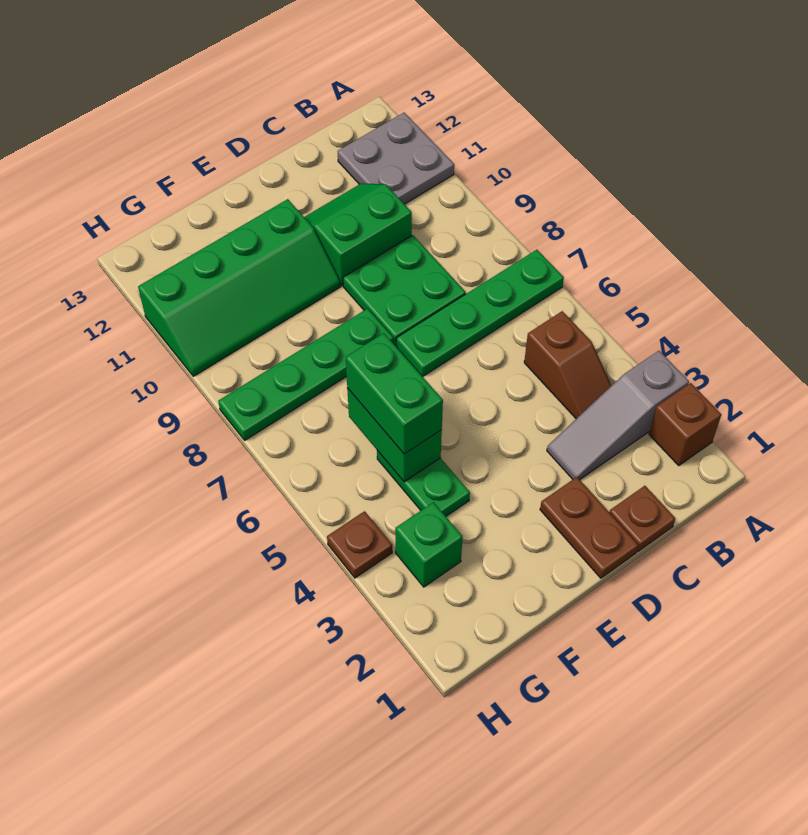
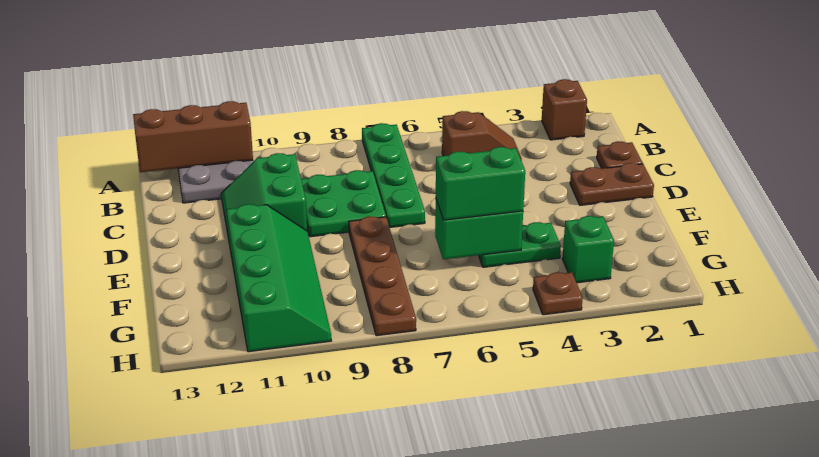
grey 1x3 slope [547,351,689,480] -> none
none -> brown 1x3 brick [133,101,253,172]
green 1x4 plate [218,308,393,440] -> brown 1x4 plate [349,216,416,336]

